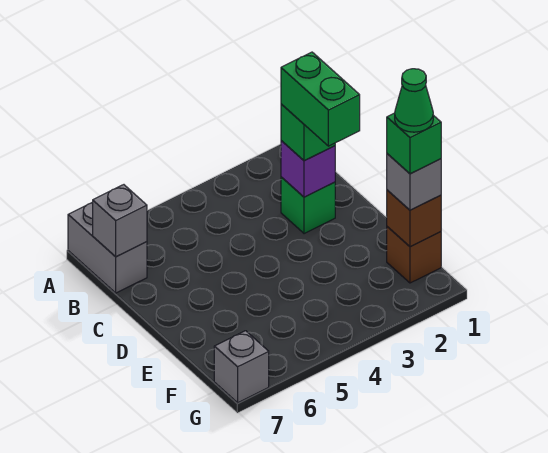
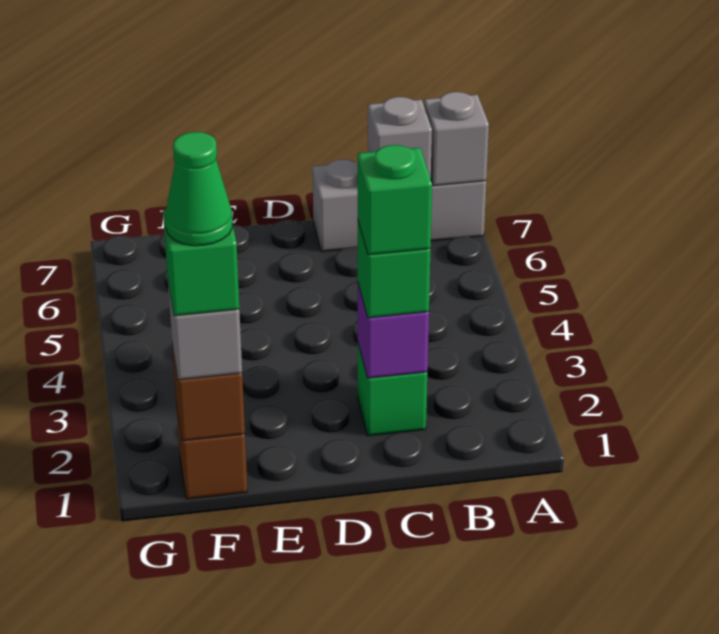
grey 1x2 brick [68,202,147,293] -> grey 1x3 brick [312,159,486,252]
green 1x2 brick [281,52,360,146] -> green 1x1 brick [358,145,432,255]
grey 1x1 brick [214,331,269,403] -> grey 1x1 brick moved to [424,92,489,186]

